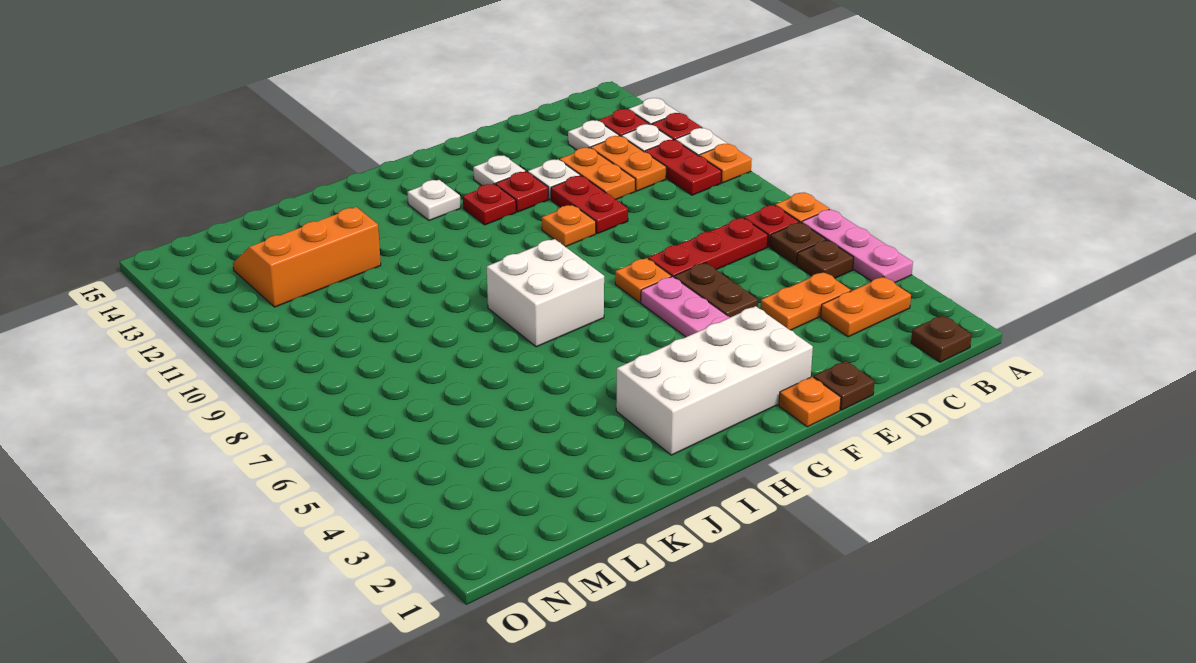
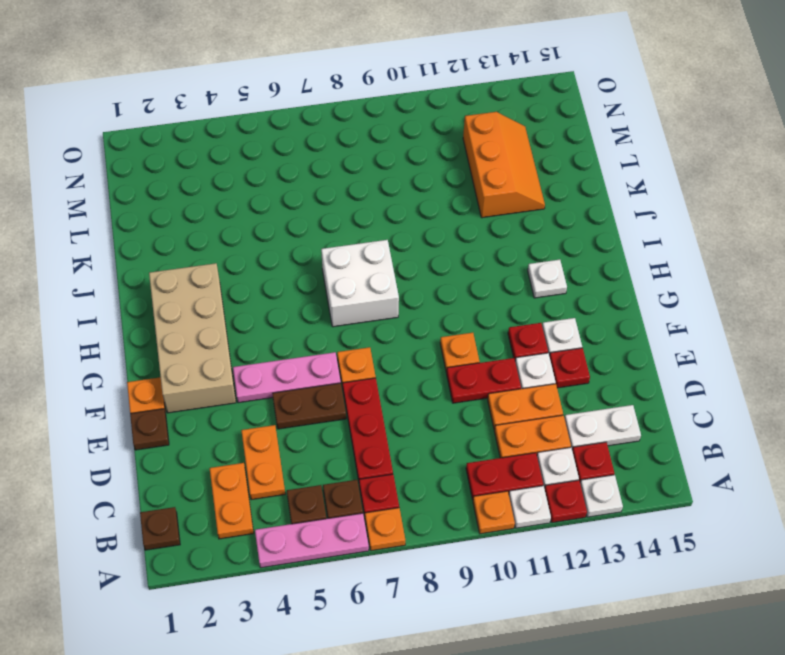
white 1x1 plate [568,120,619,150] -> white 1x2 plate [564,405,641,450]
white 2x4 brick [616,306,813,455] -> tan 2x4 brick [149,263,236,413]
red 1x1 plate [463,184,516,225] -> red 1x1 plate moved to [549,348,590,388]

